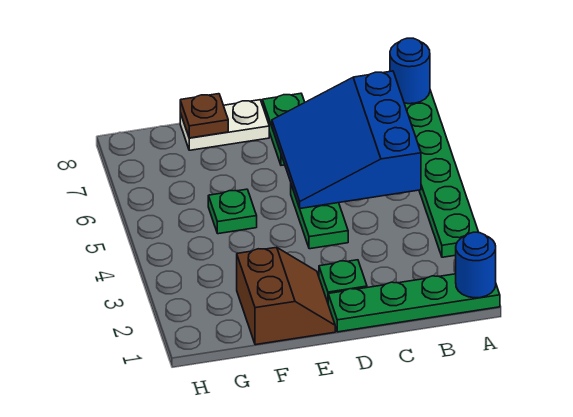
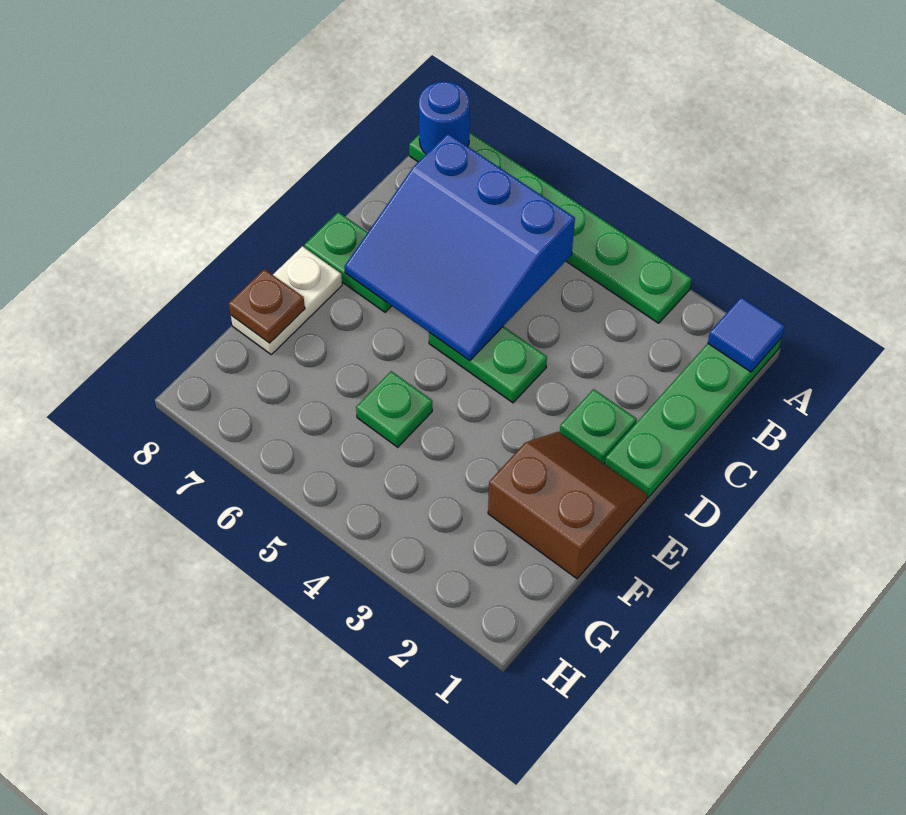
blue 1x1 round brick [456,232,496,298] -> blue 1x1 tile [708,297,785,372]

